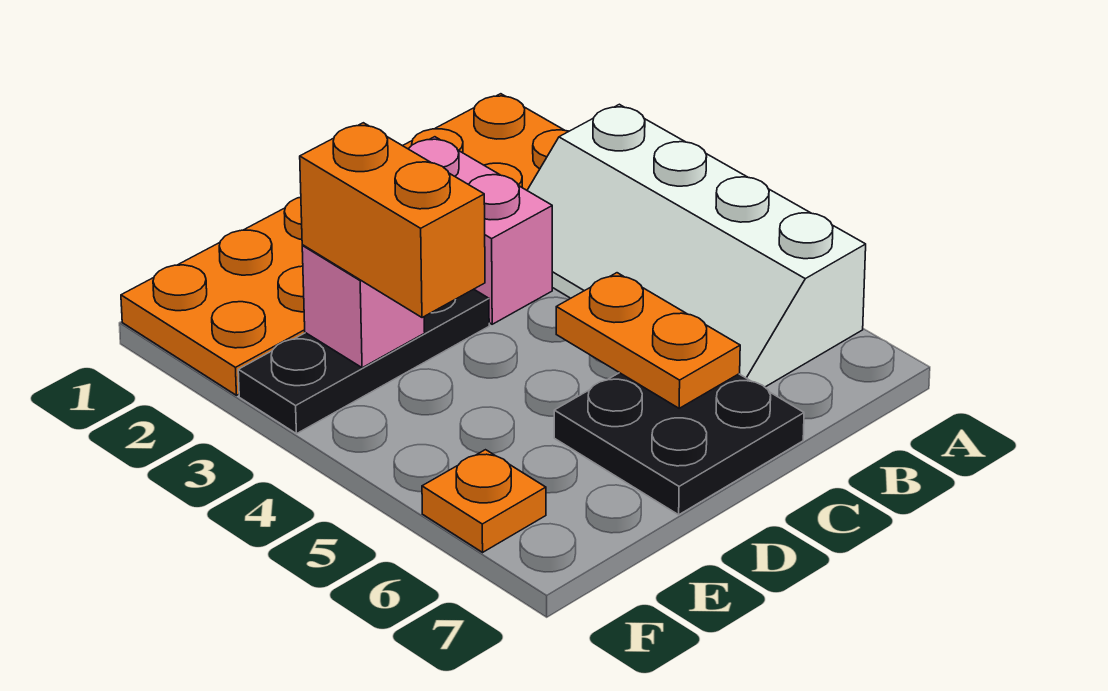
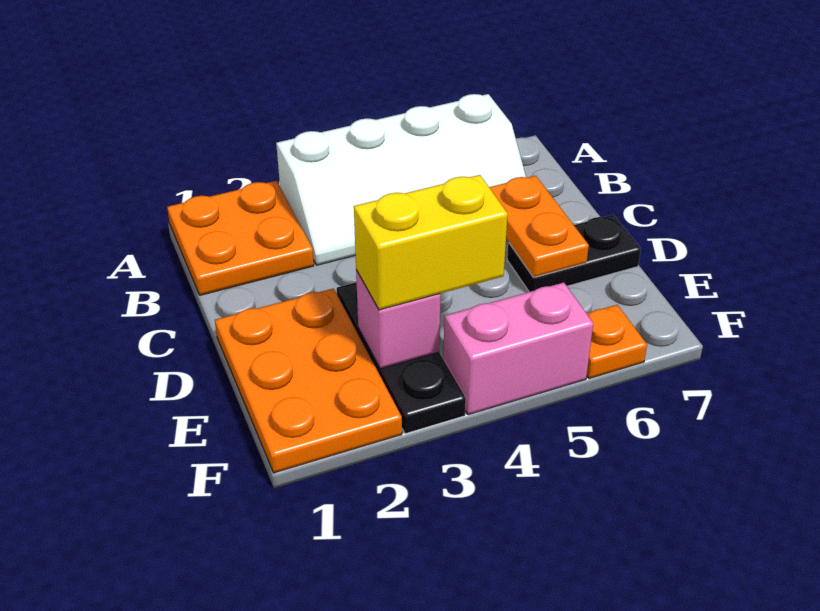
pink 1x2 brick [409,137,552,324] -> pink 1x2 brick moved to [443,283,593,415]
orange 1x2 plate [556,273,740,408] -> orange 1x2 plate turned to [489,176,589,277]
black 2x2 plate [554,373,804,515] -> black 1x2 plate [507,215,641,292]
orange 1x2 brick [300,123,485,318] -> yellow 1x2 brick [354,175,508,310]

